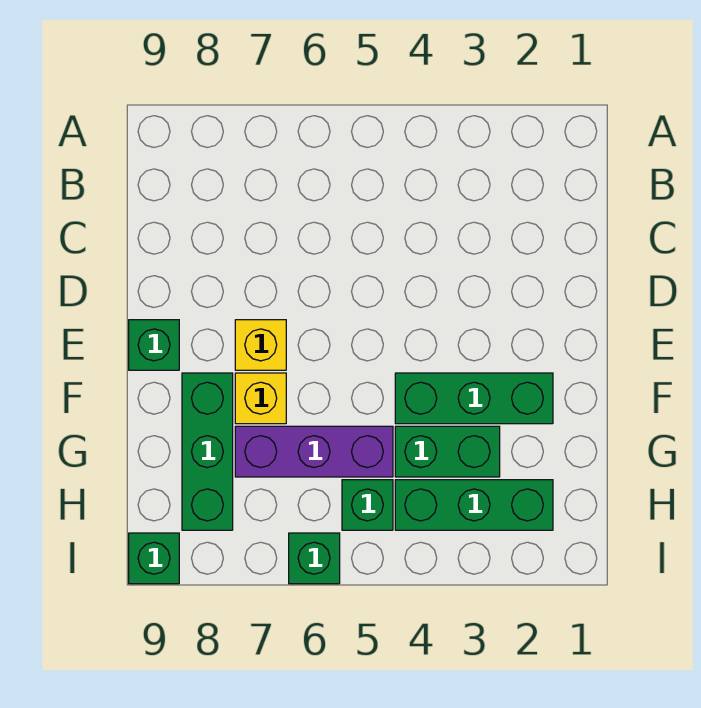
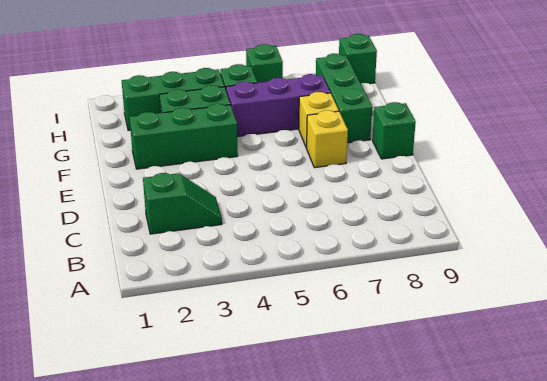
none -> green 1x2 slope [143,173,222,234]

